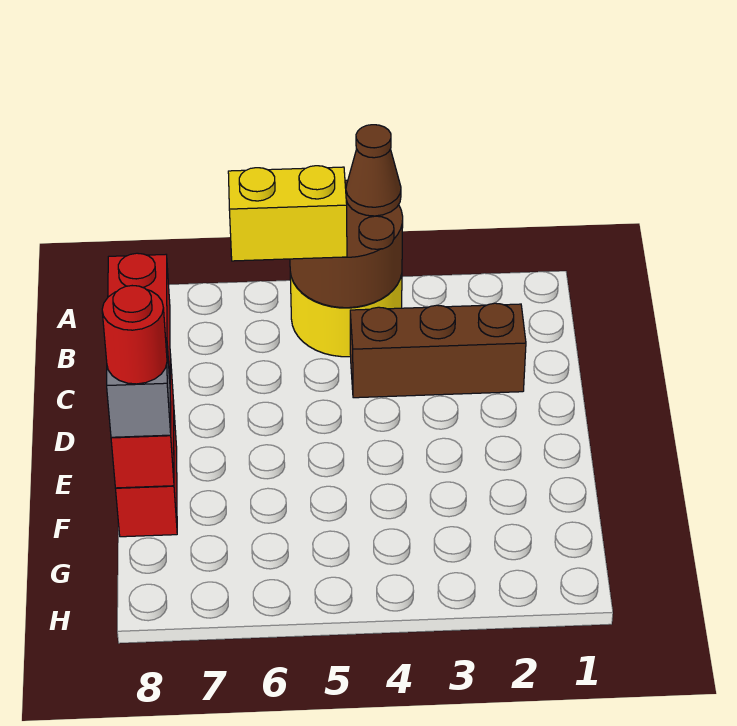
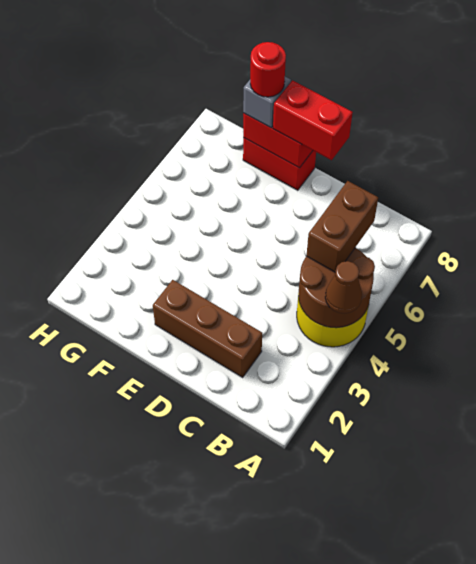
yellow 1x2 brick [228,166,347,261] -> brown 1x2 brick [306,181,378,272]
brown 1x3 brick [350,303,526,398] -> brown 1x3 brick turned to [153,280,262,377]

